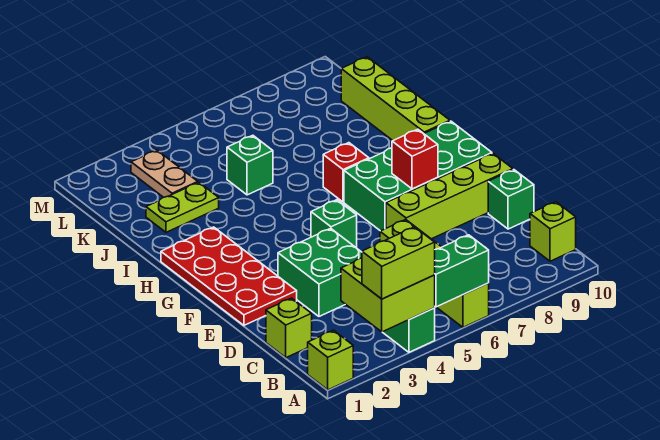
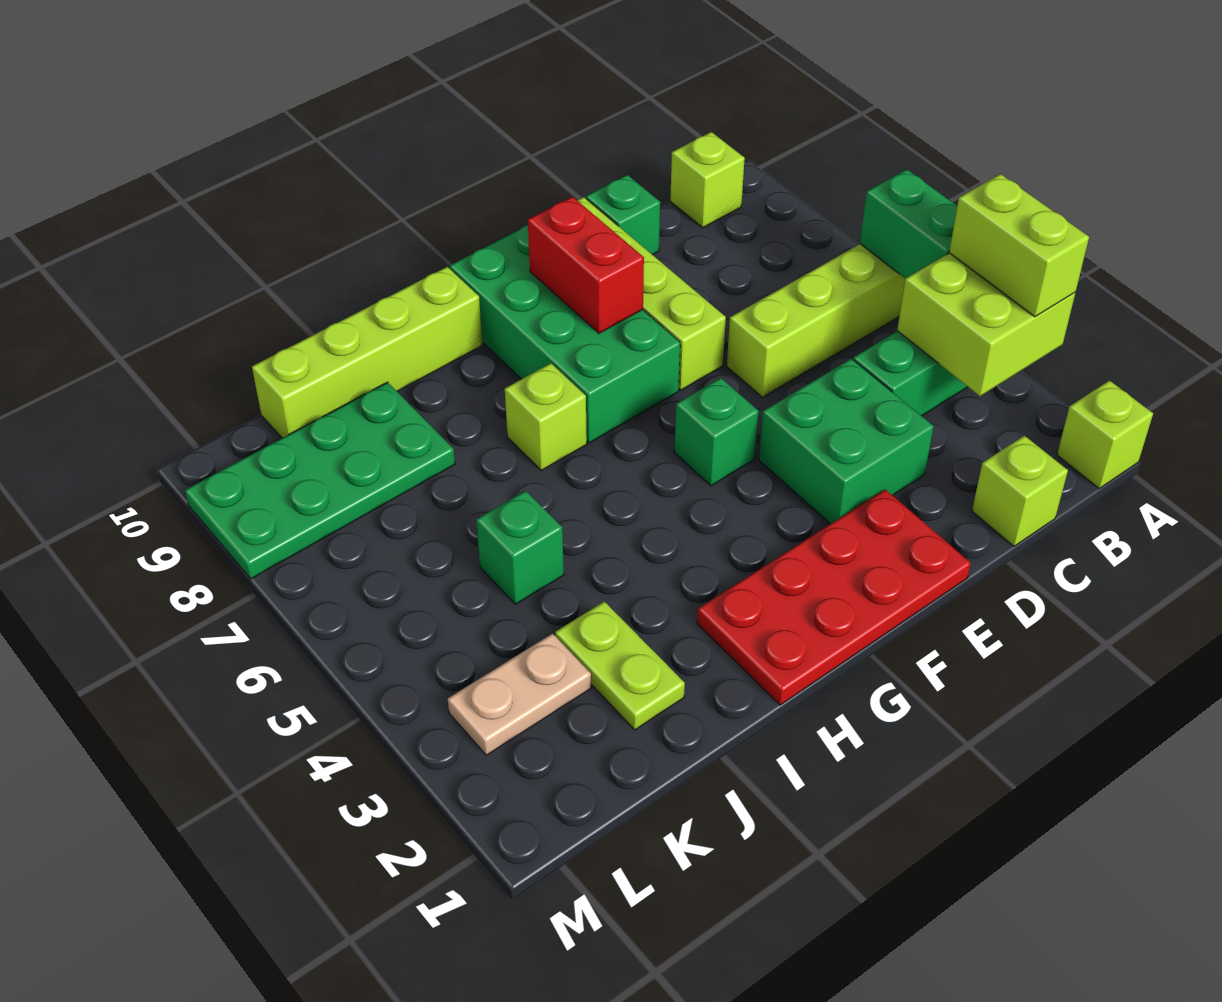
red 1x1 brick [392,129,438,189] -> red 1x2 brick [528,197,644,333]
red 1x1 brick [323,143,369,202] -> lime 1x1 brick [505,363,587,470]
none -> green 2x4 plate [185,382,455,579]

